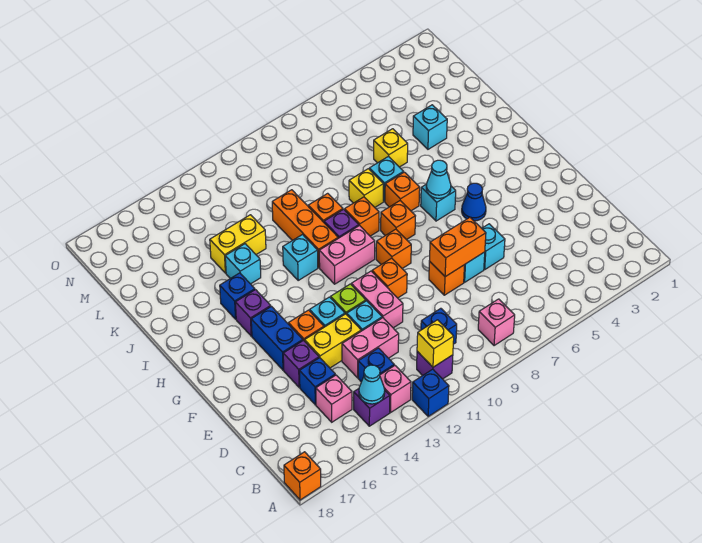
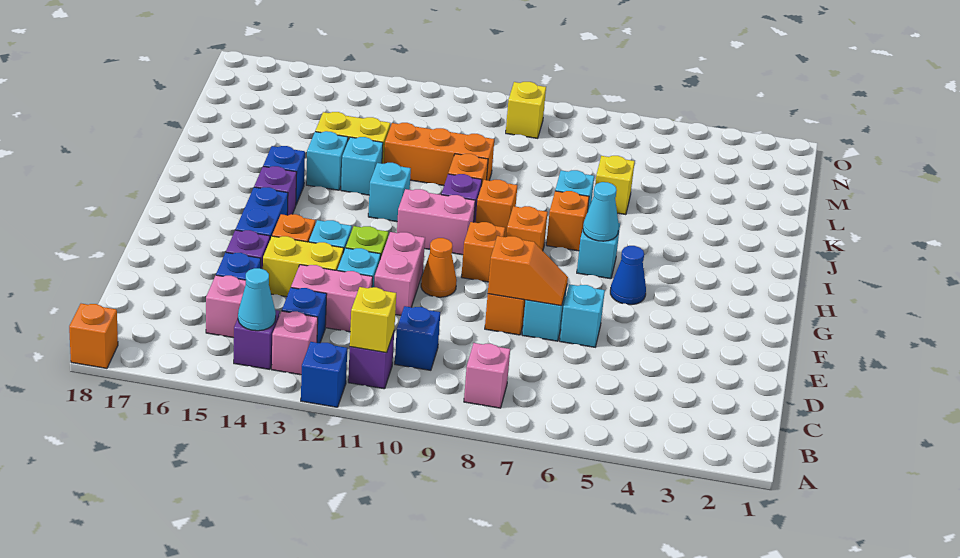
orange 1x2 brick [429,217,486,277] -> orange 1x2 slope [488,236,568,306]
orange 1x1 brick [372,258,407,298] -> orange 1x1 cone [421,238,457,297]
orange 1x3 brick [272,190,338,268] -> orange 1x3 brick turned to [384,123,494,186]
yellow 1x1 brick [349,169,383,207] -> yellow 1x1 brick moved to [506,82,546,138]
cyan 1x1 brick [413,105,447,149] -> cyan 1x1 brick moved to [341,137,383,195]

